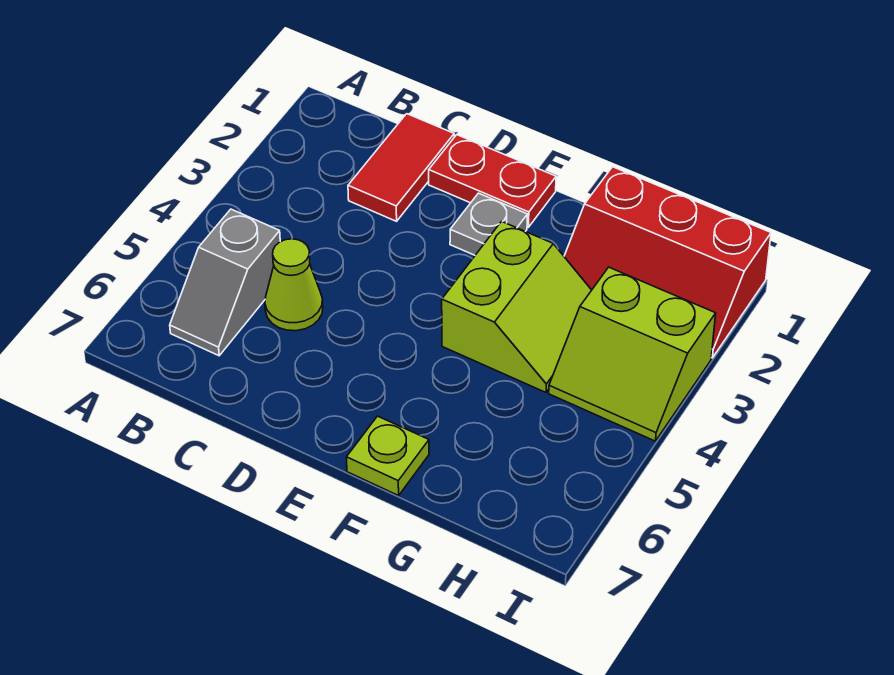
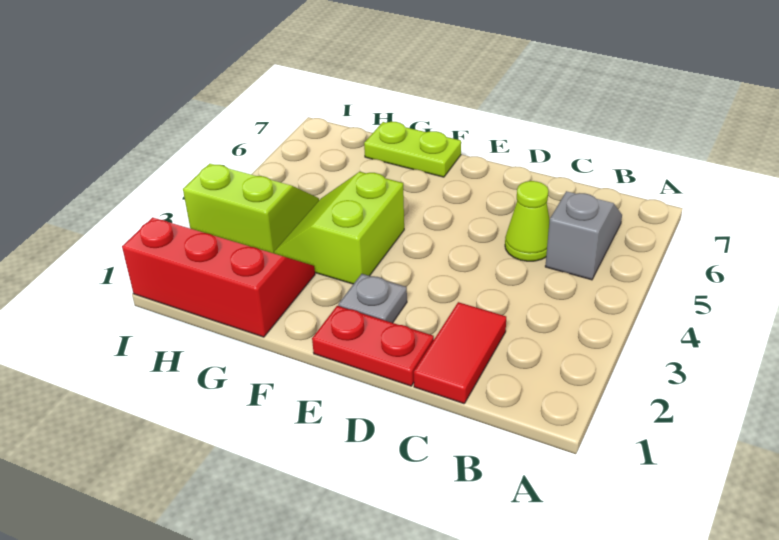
lime 1x1 plate [347,416,429,496] -> lime 1x2 plate [364,122,461,177]

